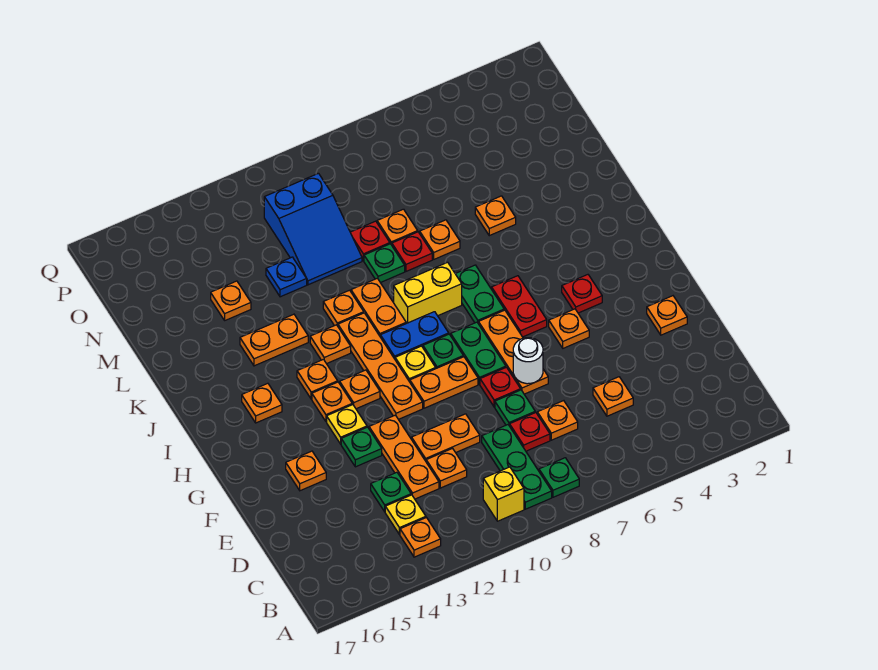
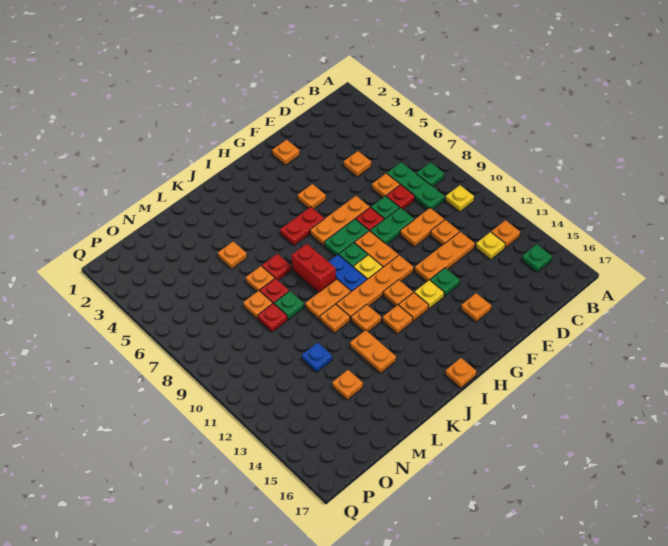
green 1x3 plate [482,425,552,509] -> green 1x3 plate turned to [387,162,444,210]
yellow 1x1 brick [483,467,524,521] -> yellow 1x1 plate [446,185,474,212]
green 1x1 plate [371,472,411,512] -> green 1x1 plate moved to [522,244,552,272]
orange 1x2 plate [412,414,480,461] -> orange 1x2 plate turned to [400,208,444,247]
white 1x1 round brick [513,338,543,384] -> none
red 1x1 plate [562,275,602,313] -> red 1x1 plate moved to [262,254,291,280]
green 1x2 plate [455,265,504,324] -> green 1x2 plate moved to [370,208,414,245]
orange 1x1 plate [242,383,282,423] -> orange 1x1 plate moved to [445,358,476,388]
yellow 1x2 brick [394,262,462,323] -> red 1x2 brick [291,244,336,293]
blue 2x3 slope [264,173,362,285] -> none

